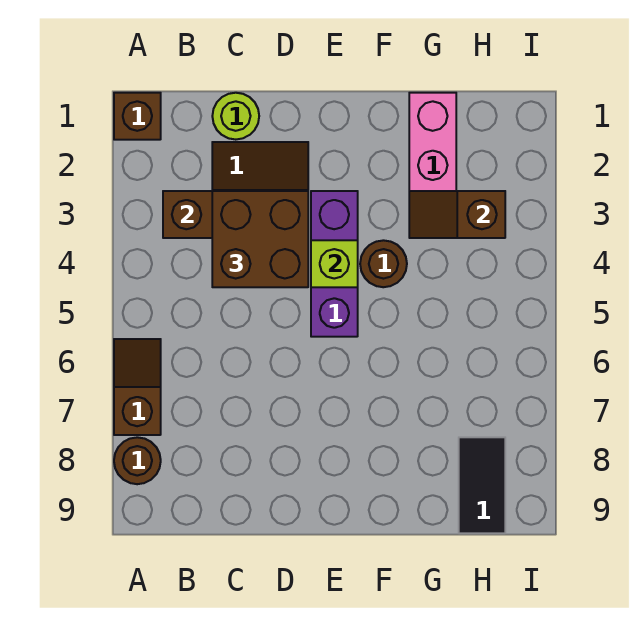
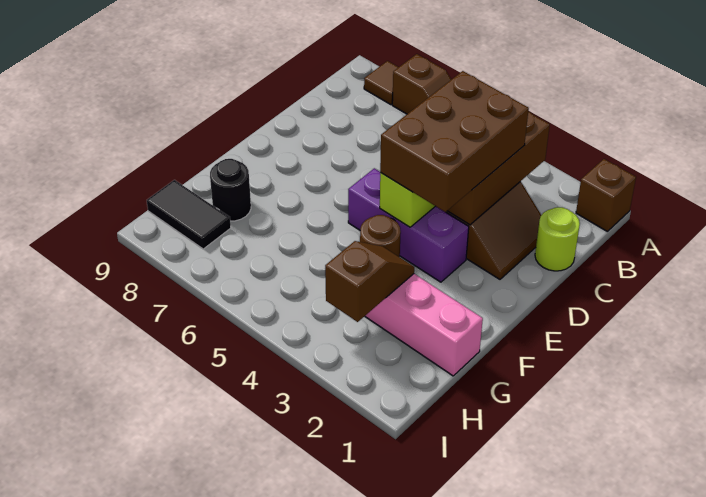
brown 1x1 round brick [114,437,161,484] -> brown 1x1 tile [364,61,399,105]
brown 2x2 brick [212,191,308,287] -> brown 2x3 brick [380,71,529,212]
none -> black 1x1 round brick [210,159,251,221]

